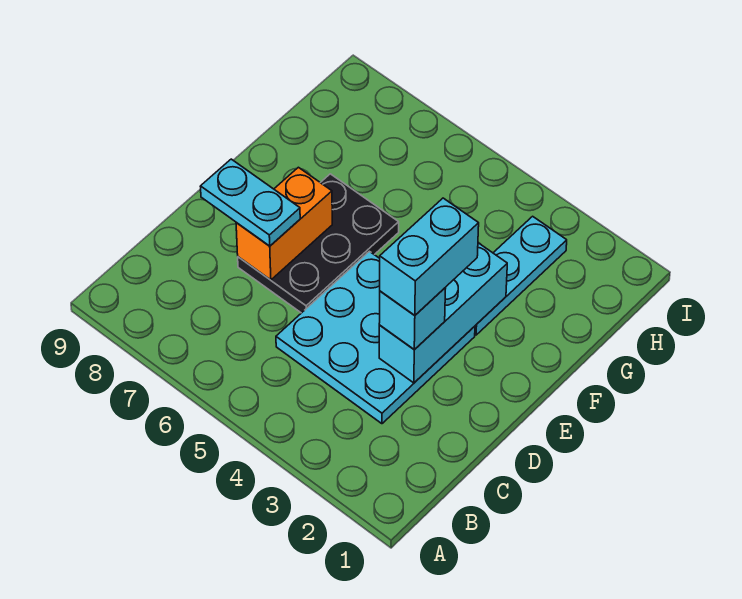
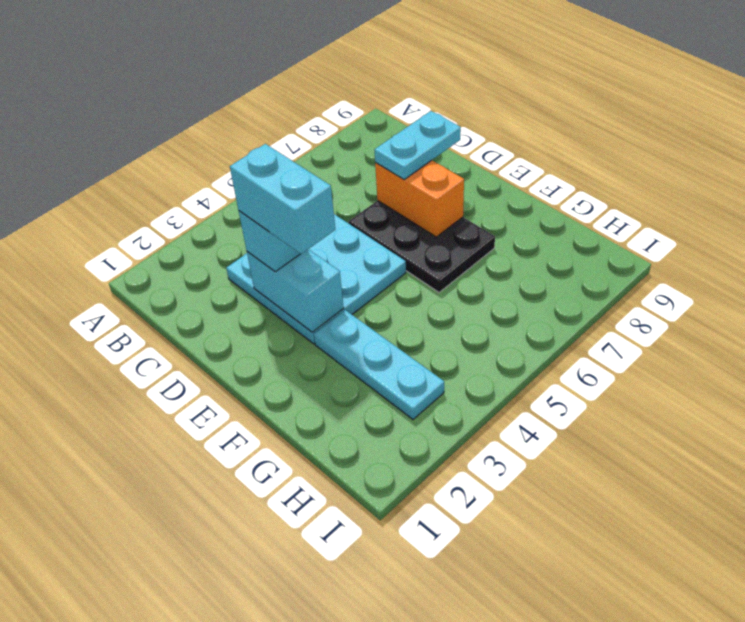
cyan 1x3 brick [379,243,507,383] -> cyan 1x2 brick [247,249,344,332]

